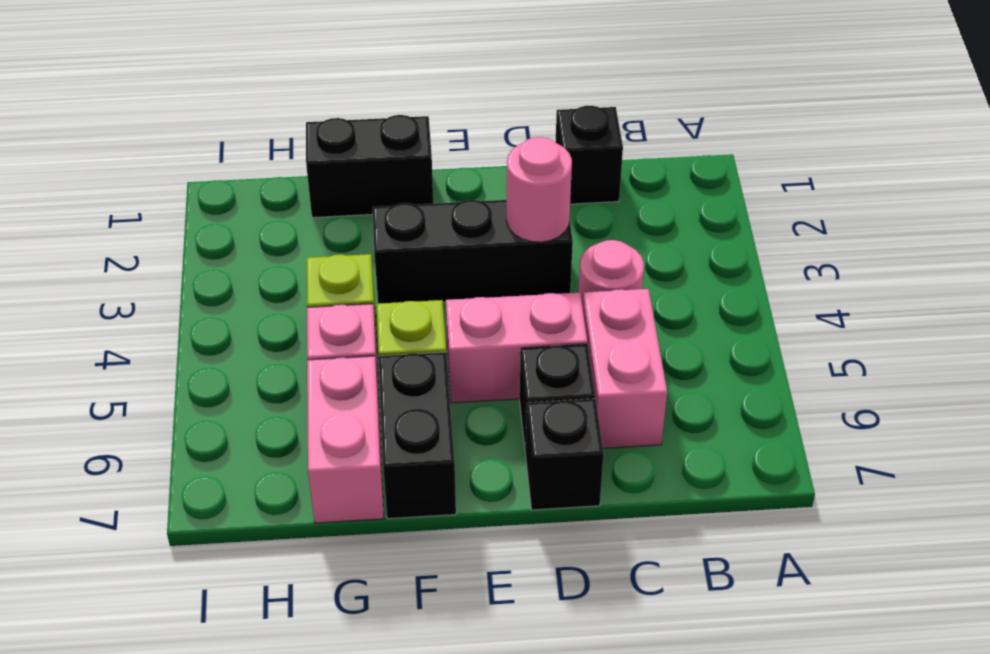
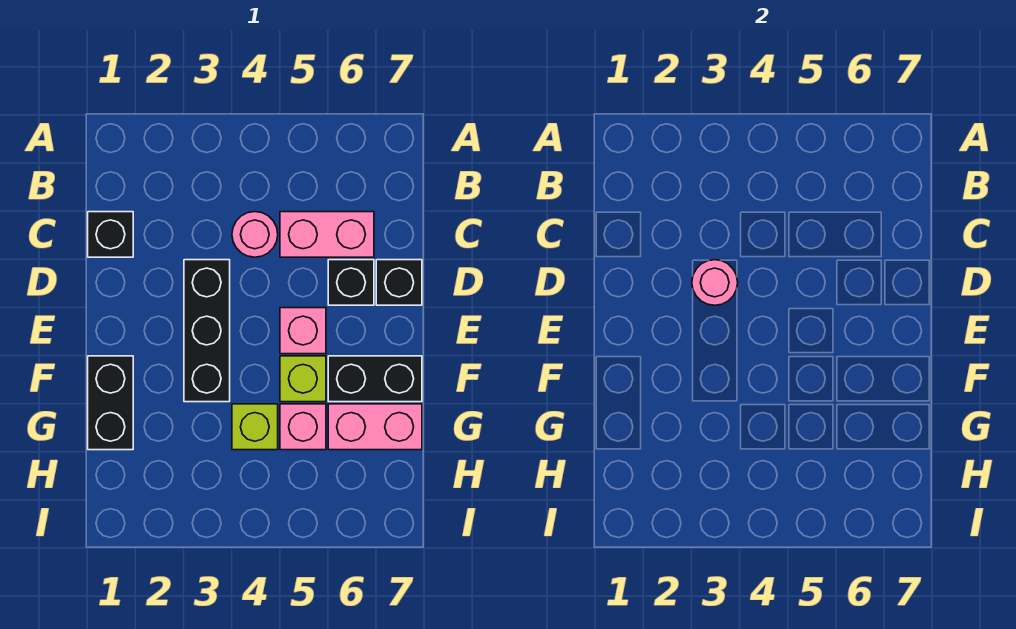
pink 1x2 brick [446,293,587,403] -> pink 1x1 brick [280,308,326,354]

